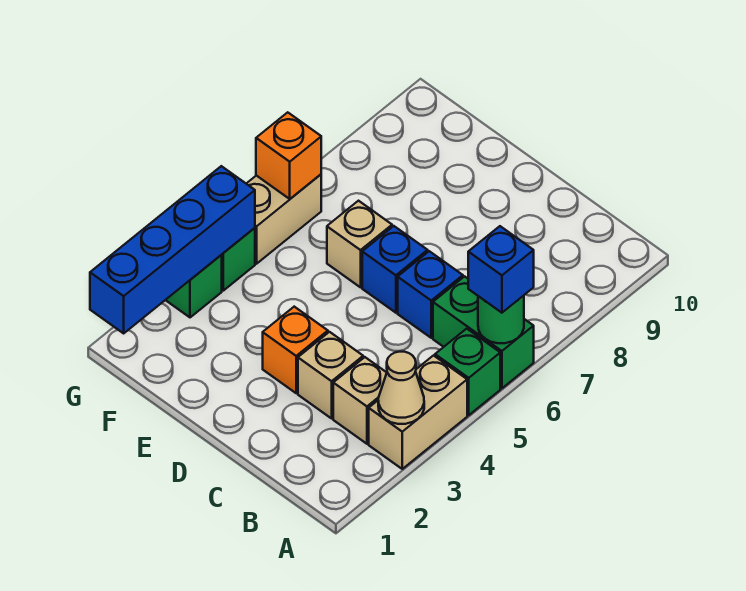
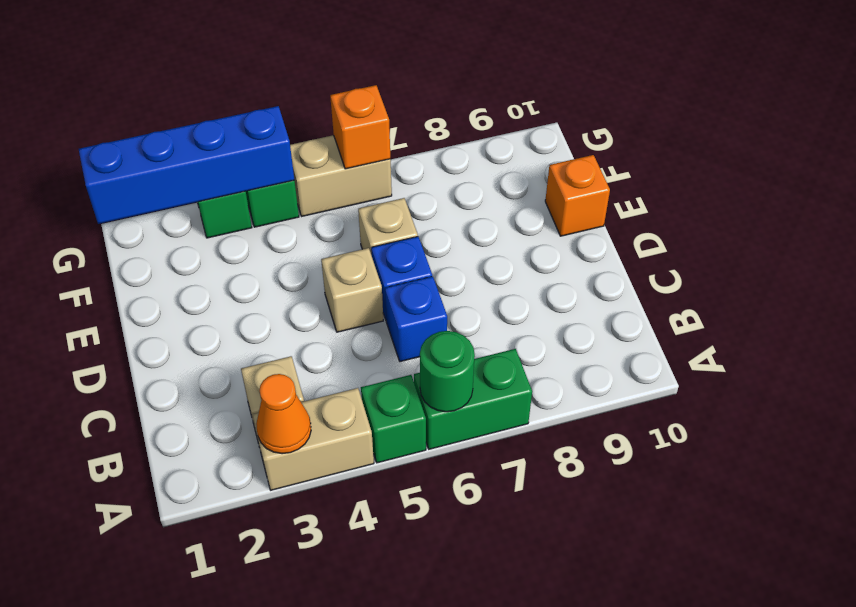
tan 1x1 cone [378,352,424,424] -> orange 1x1 cone [256,374,311,454]
green 1x2 brick [433,276,534,388] -> green 1x2 brick turned to [414,349,532,449]
blue 1x1 brick [468,226,534,313] -> none
tan 1x1 brick [298,332,363,418] -> tan 1x1 brick moved to [321,248,383,332]
orange 1x1 brick [263,307,328,393] -> orange 1x1 brick moved to [545,155,610,236]

